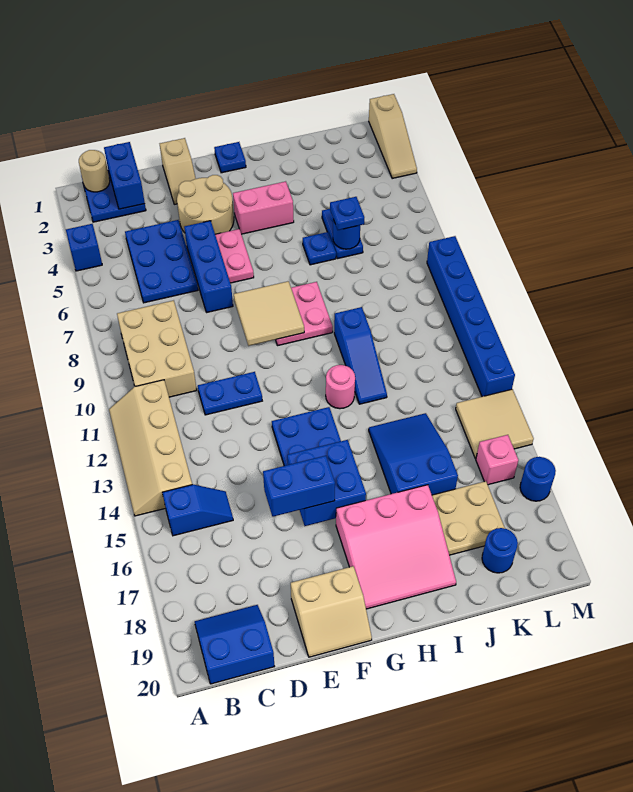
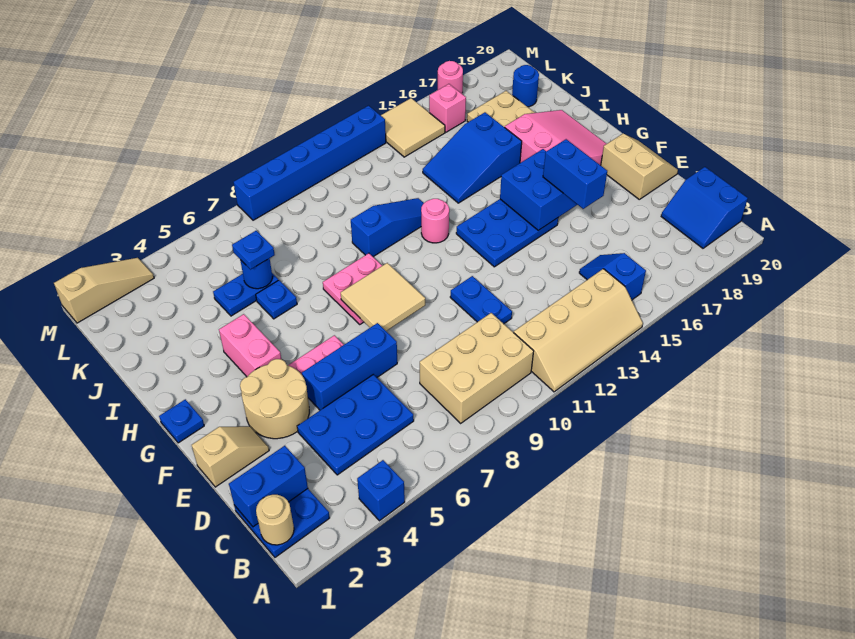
blue 1x1 round brick [520,457,556,501] -> pink 1x1 round brick [438,61,463,94]

